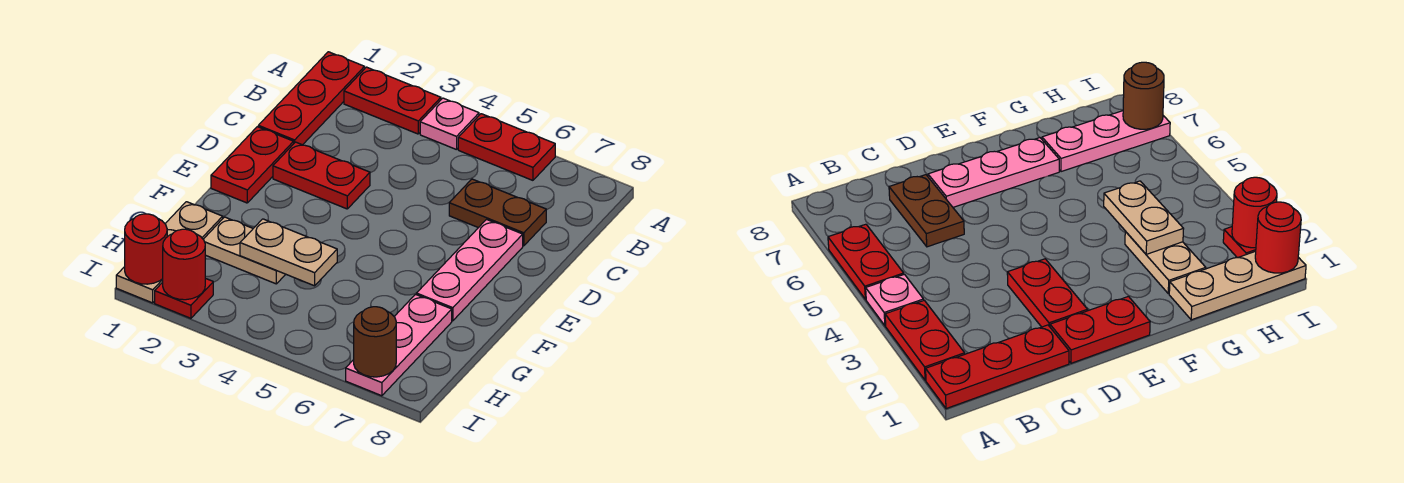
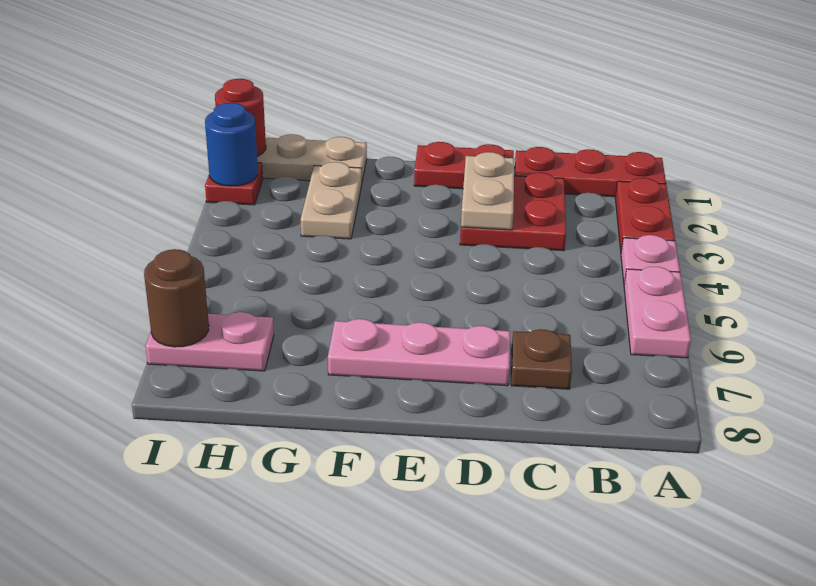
red 1x2 plate [458,114,555,180] -> pink 1x2 plate [624,267,691,358]
brown 1x2 plate [449,179,546,246] -> brown 1x1 plate [511,329,572,389]
red 1x2 plate [273,142,370,209] -> red 2x2 plate [460,173,566,251]
tan 1x2 plate [240,219,337,286] -> tan 1x2 plate moved to [461,152,514,230]
pink 1x3 plate [346,294,452,396] -> pink 1x2 plate [145,312,274,371]
red 1x1 round brick [163,229,205,300] -> blue 1x1 round brick [205,103,258,186]

